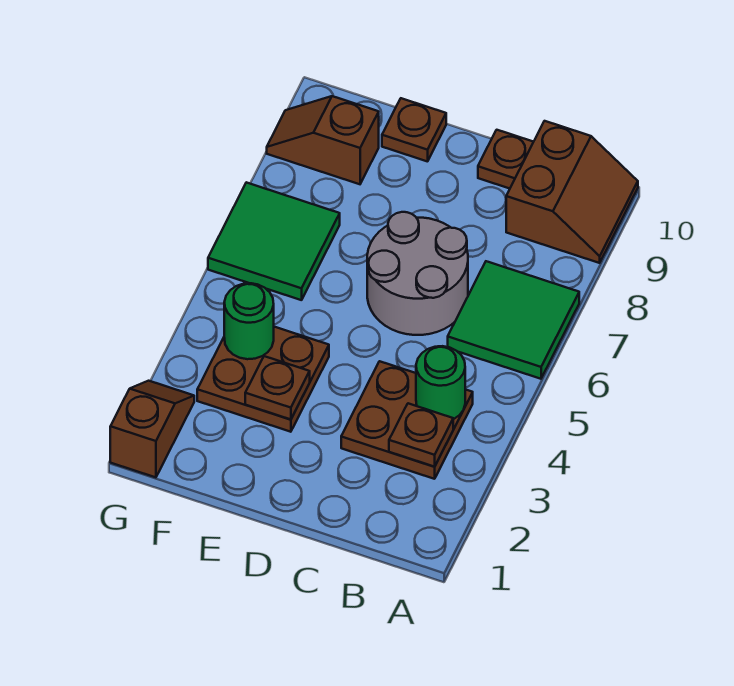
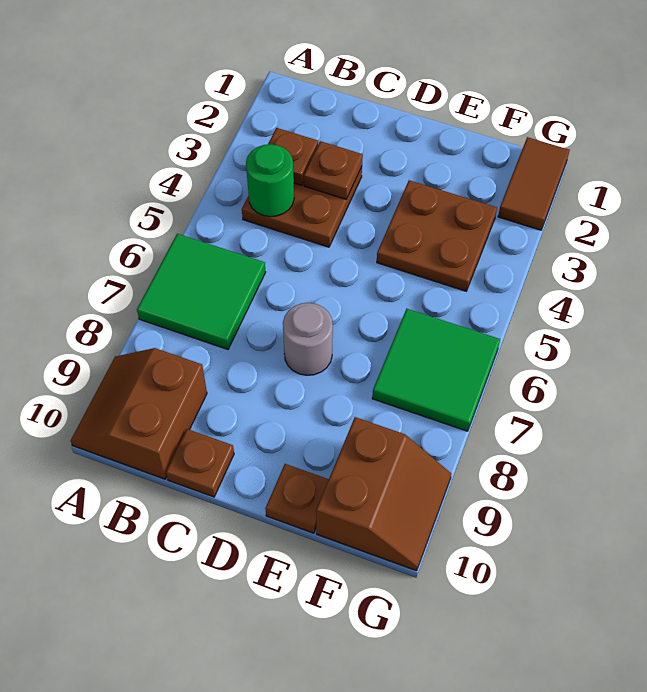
grey 2x2 round brick [367,212,468,335] -> grey 1x1 round brick [283,303,333,375]
brown 1x1 plate [245,356,310,419] -> brown 1x1 plate moved to [304,141,363,199]
green 1x1 round brick [224,283,274,359] -> none
brown 1x2 slope [267,96,379,184] -> brown 2x2 slope [316,417,451,571]
brown 1x2 slope [110,381,194,477] -> brown 1x2 tile [498,137,570,230]

